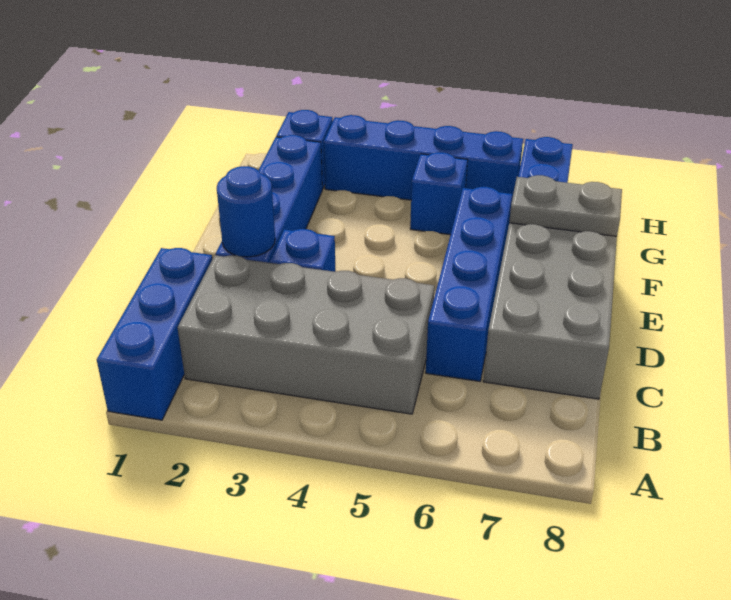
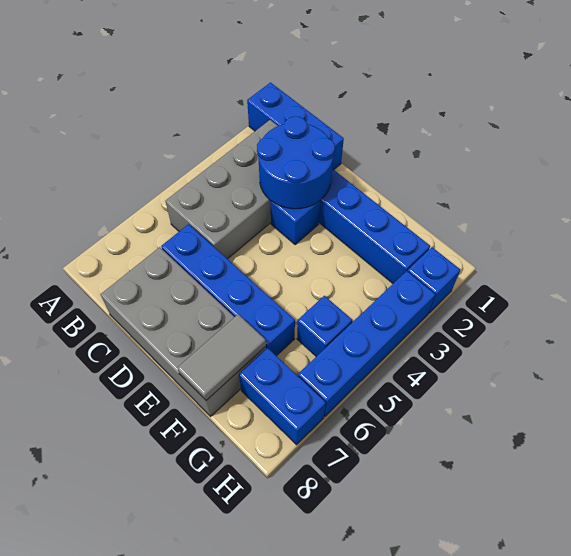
blue 1x1 round brick [217,166,275,257] -> blue 2x2 round brick [257,117,335,209]
grey 1x2 plate [509,175,622,236] -> grey 1x2 tile [177,314,266,400]

